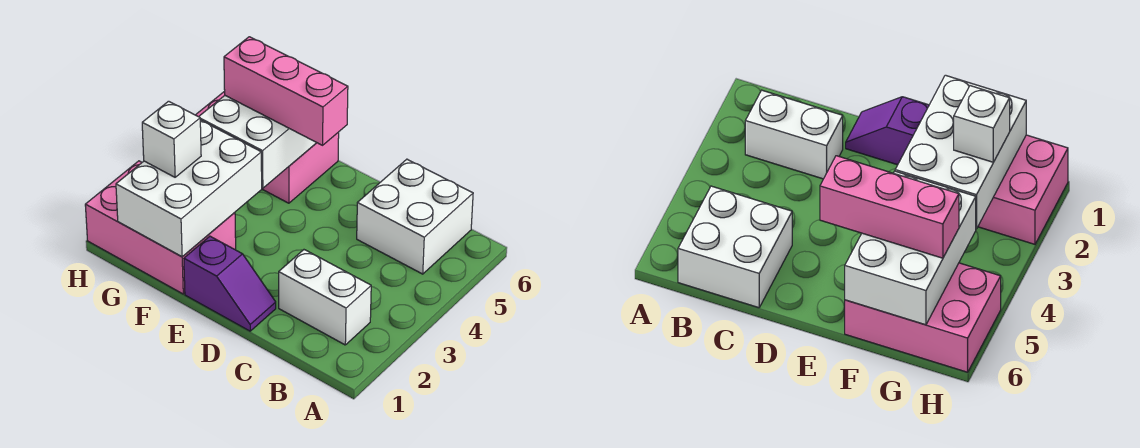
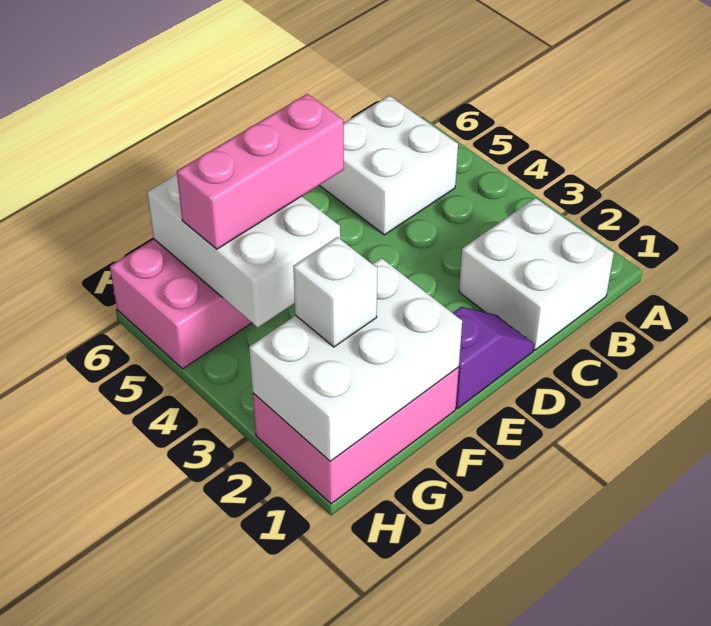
white 1x2 brick [279,250,371,345] -> white 2x2 brick [459,198,614,350]
white 2x3 brick [116,120,262,257] -> white 2x3 brick turned to [249,258,462,461]

